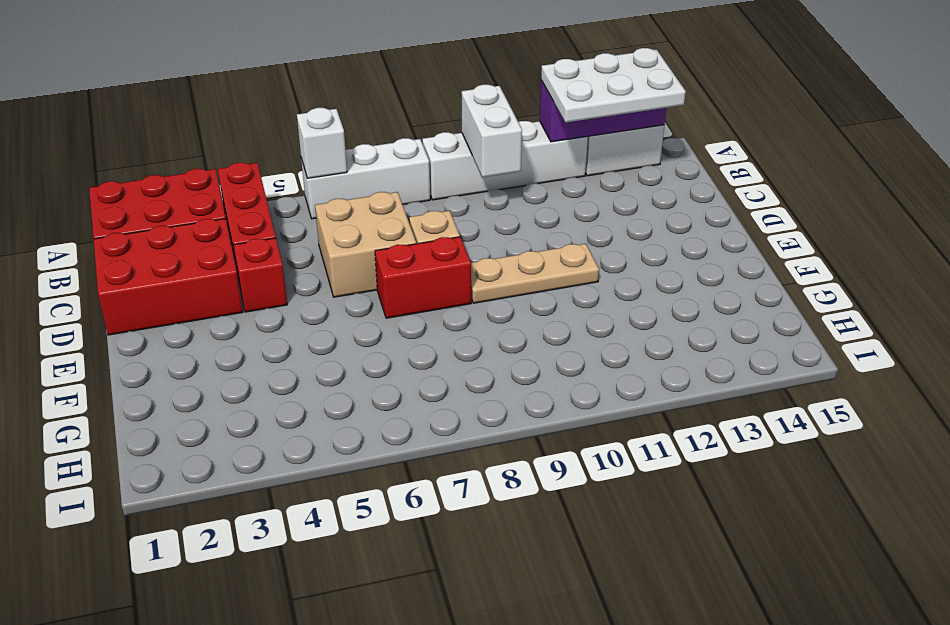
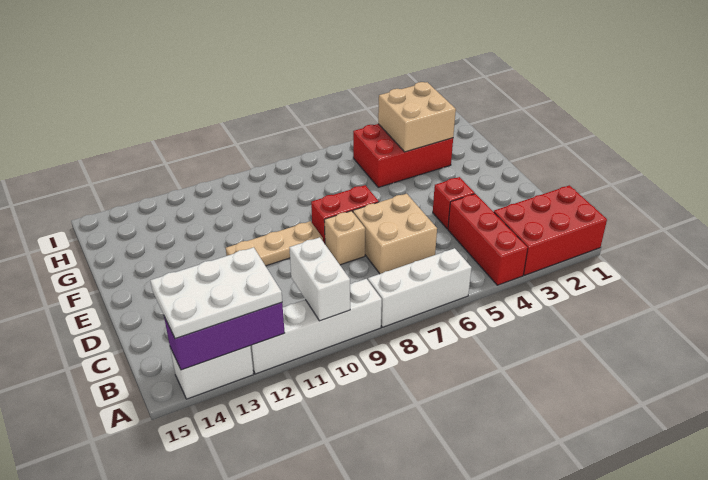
white 1x1 brick [297,108,347,178] -> none
red 2x3 brick [94,219,243,335] -> red 2x3 brick moved to [353,124,453,187]
none -> tan 2x2 brick [378,82,456,152]

